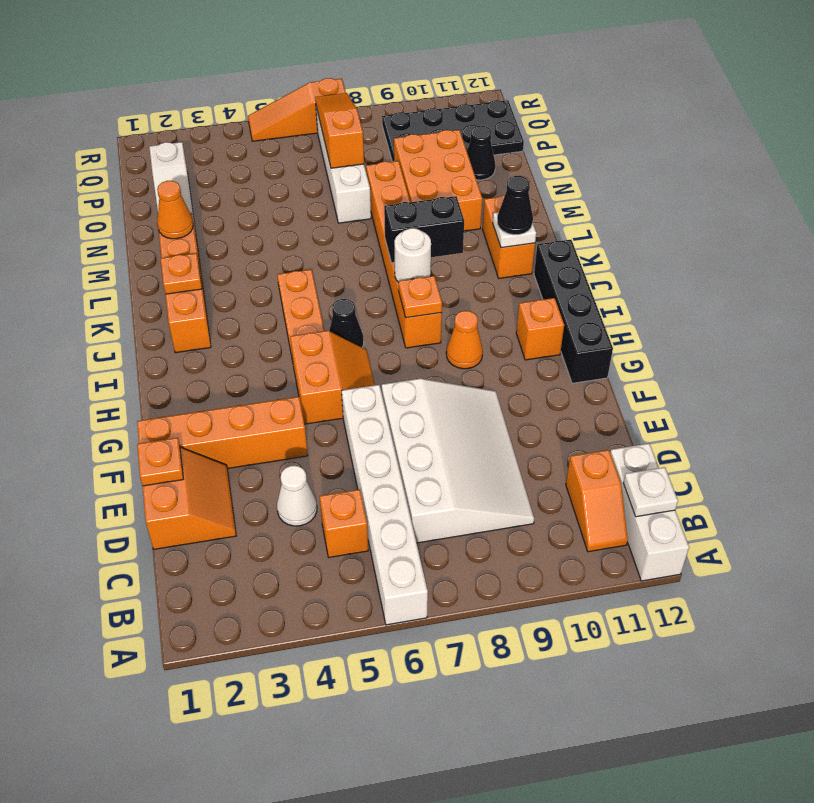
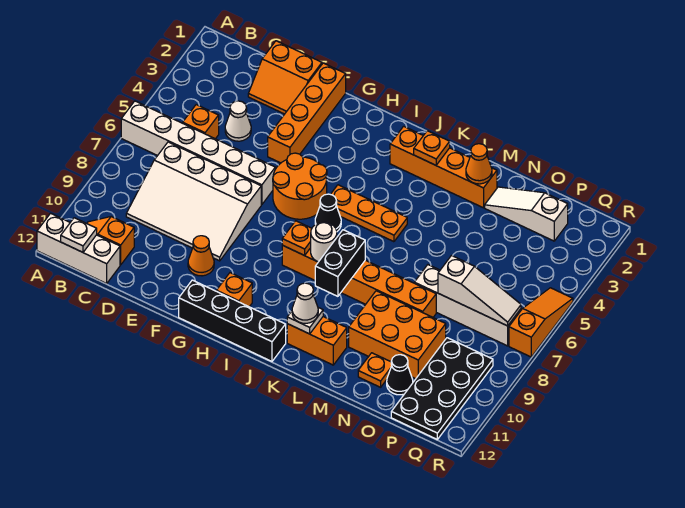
orange 1x1 plate [137,438,183,486] -> orange 1x1 plate moved to [358,353,392,387]
orange 2x2 slope [290,331,375,424] -> orange 2x2 round brick [273,153,327,219]
orange 1x1 cone [446,311,483,369] -> orange 1x1 cone moved to [188,236,214,276]
black 1x1 cone [497,176,533,235] -> white 1x1 cone [292,283,318,323]
orange 1x3 slope [315,93,364,168] -> white 1x3 slope [438,256,521,326]

